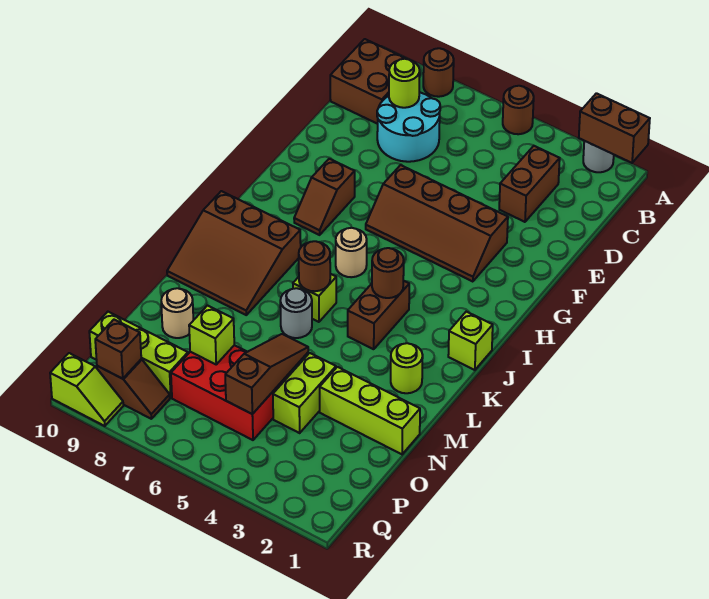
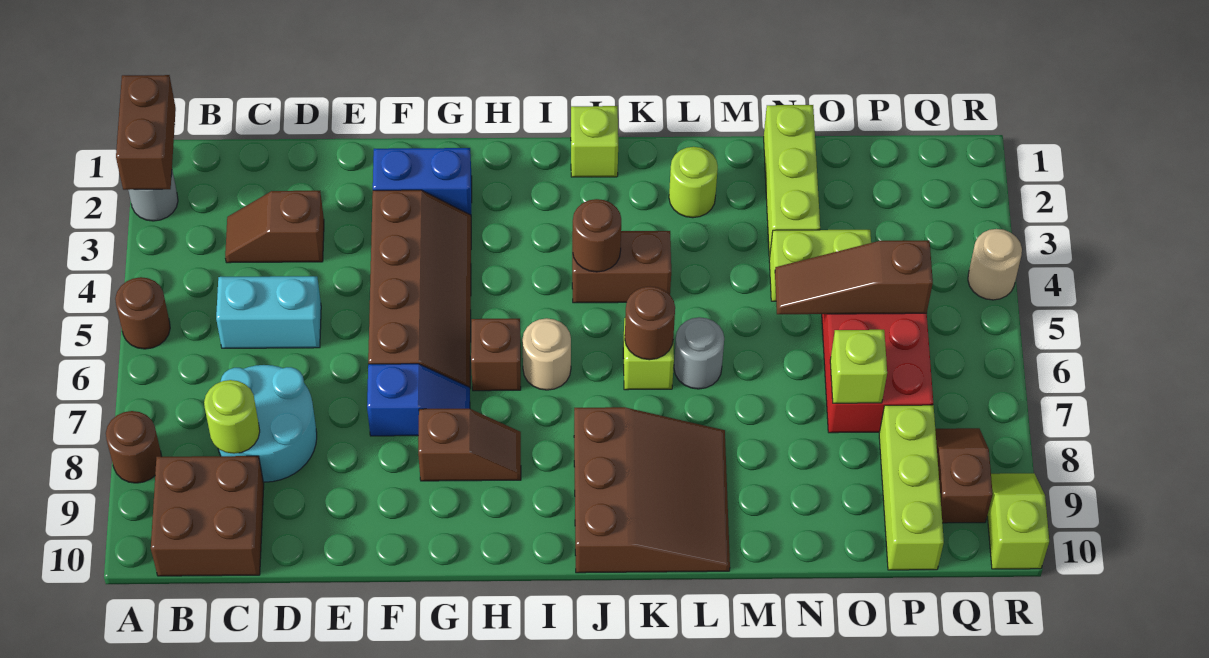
brown 1x2 brick [499,146,560,222] -> brown 1x2 slope [225,191,324,263]
none -> cyan 1x2 brick [216,276,321,348]
none -> blue 1x2 brick [373,148,472,215]
none -> blue 1x2 slope [367,364,470,436]
tan 1x1 round brick [161,288,193,338] -> tan 1x1 round brick moved to [968,229,1022,300]
brown 1x1 brick [95,320,141,379] -> brown 1x1 brick moved to [471,319,521,391]

